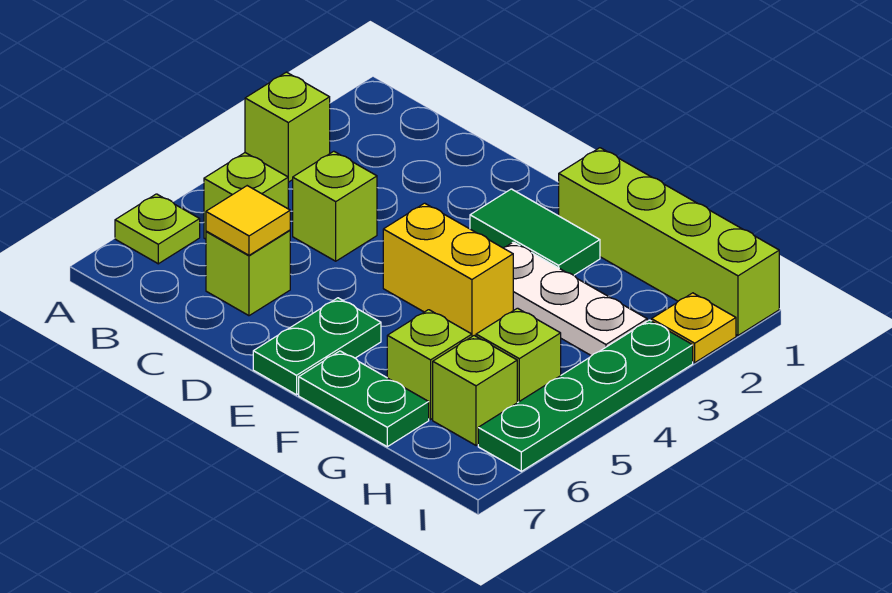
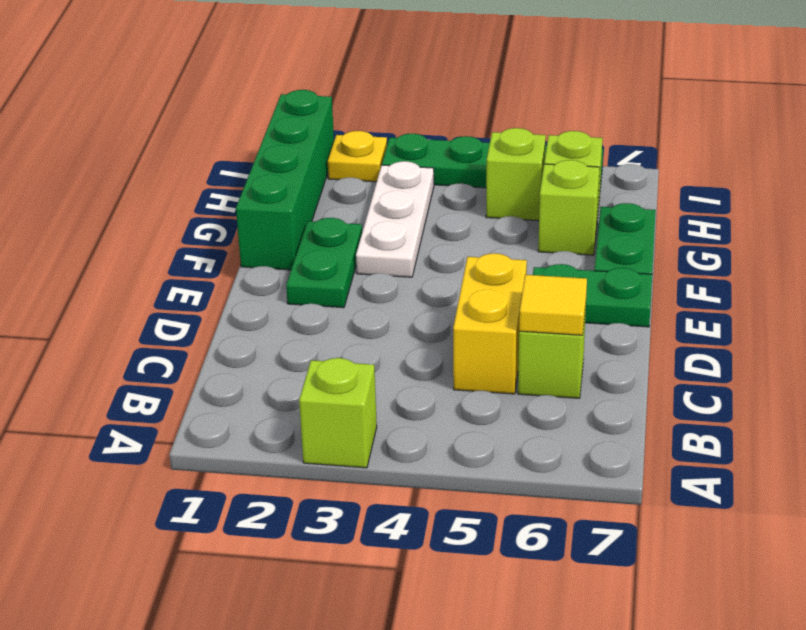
lime 1x1 plate [115,194,200,264] -> none
lime 1x1 brick [204,153,288,239] -> none
lime 1x1 brick [293,151,377,261] -> none
green 1x2 tile [470,189,600,275] -> green 1x2 plate [286,218,362,308]
yellow 1x2 brick [383,203,513,336] -> yellow 1x2 brick moved to [453,253,527,394]
lime 1x4 brick [559,148,779,335] -> green 1x4 brick [236,90,334,270]

